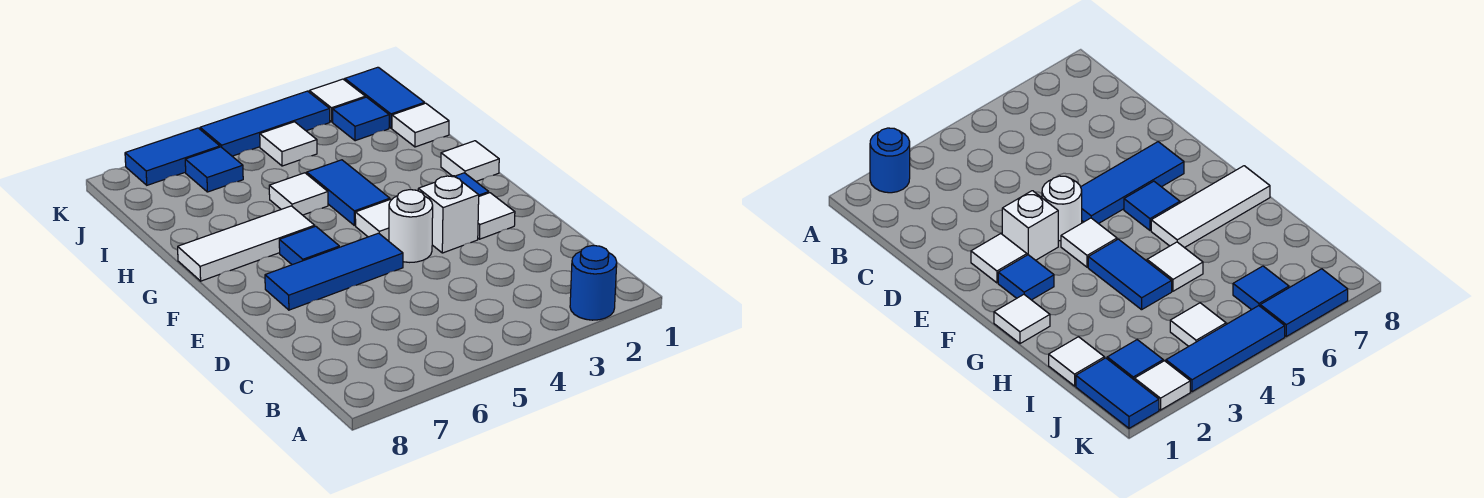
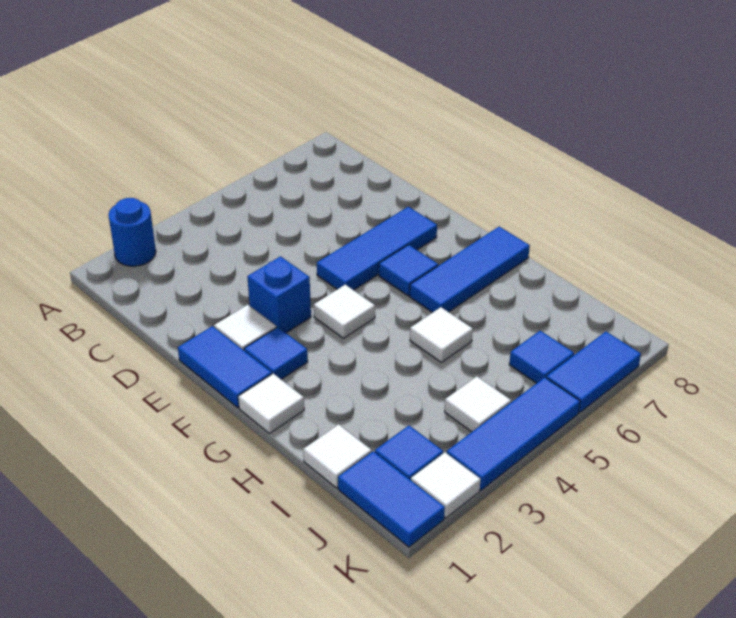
white 1x1 brick [418,176,479,253] -> blue 1x1 brick [247,256,311,333]
white 1x1 round brick [389,189,433,262] -> none
blue 1x2 tile [307,160,390,225] -> blue 1x2 tile moved to [178,326,272,408]
white 1x3 tile [178,206,315,281] -> blue 1x3 tile [410,227,530,313]

